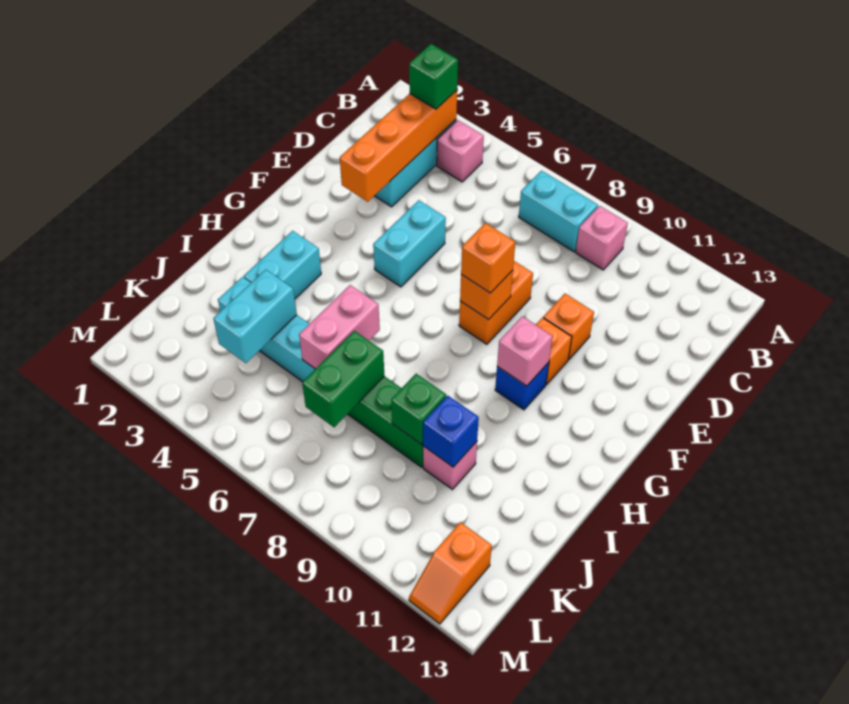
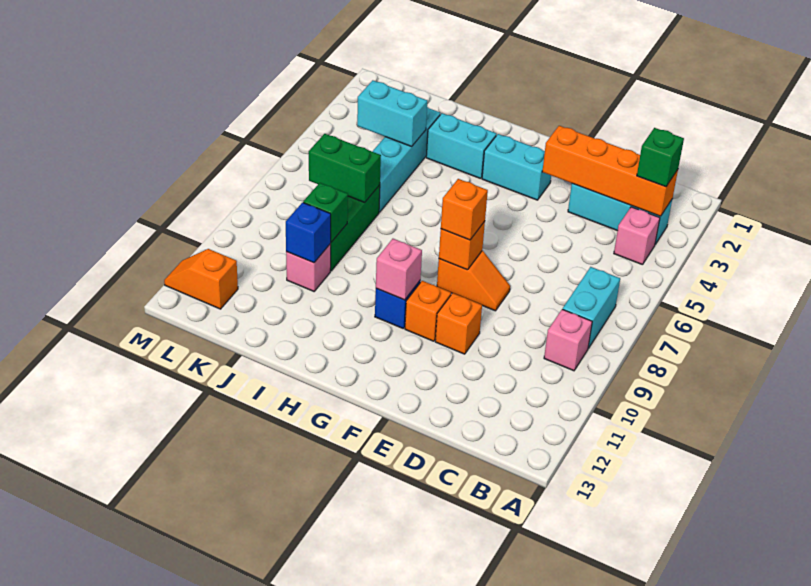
cyan 1x2 brick [373,200,446,287] -> cyan 1x2 brick moved to [482,134,551,200]
orange 1x2 brick [459,261,533,344] -> orange 1x2 slope [437,251,510,311]
pink 1x2 brick [299,285,380,369] -> none

